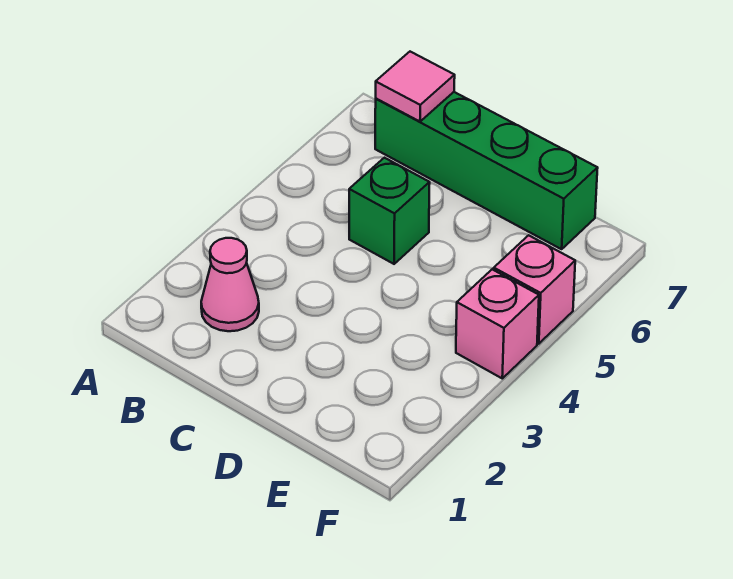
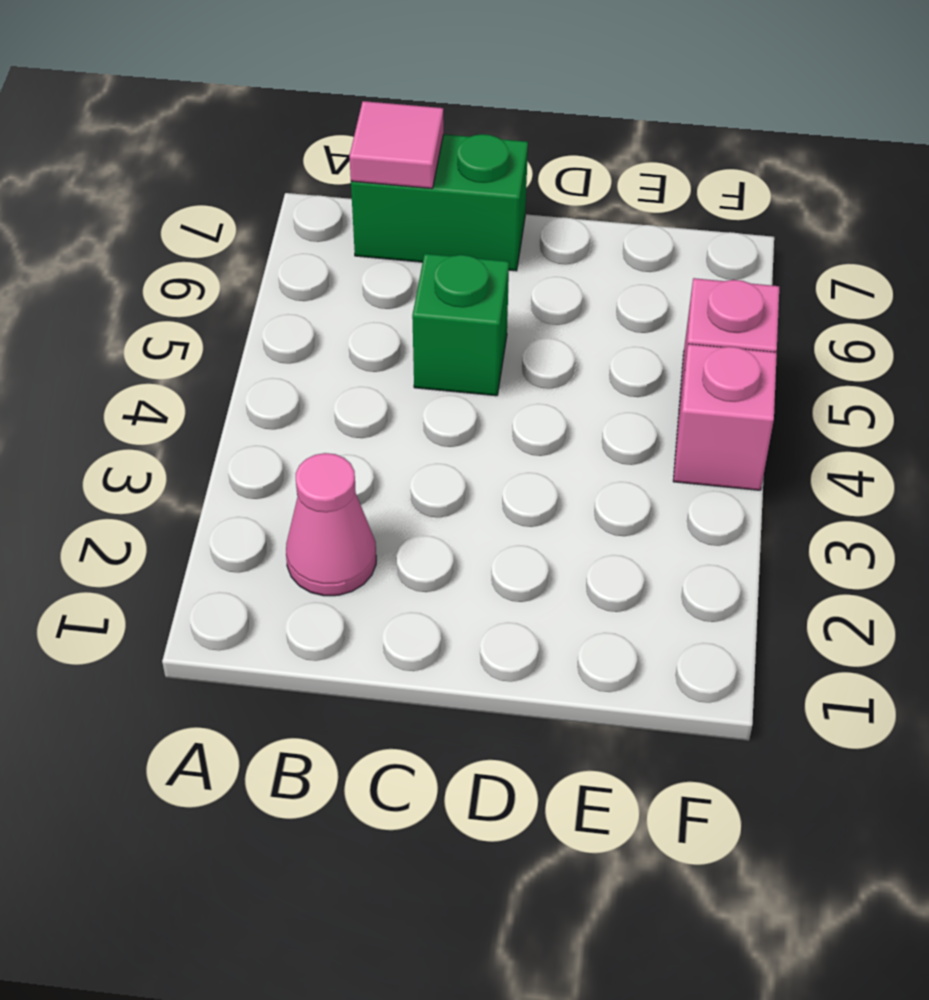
green 1x4 brick [375,92,598,249] -> green 1x2 brick [351,134,528,271]

